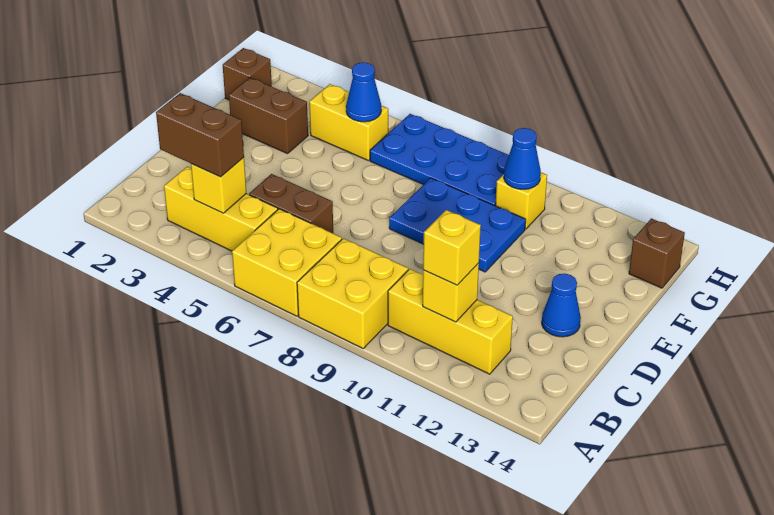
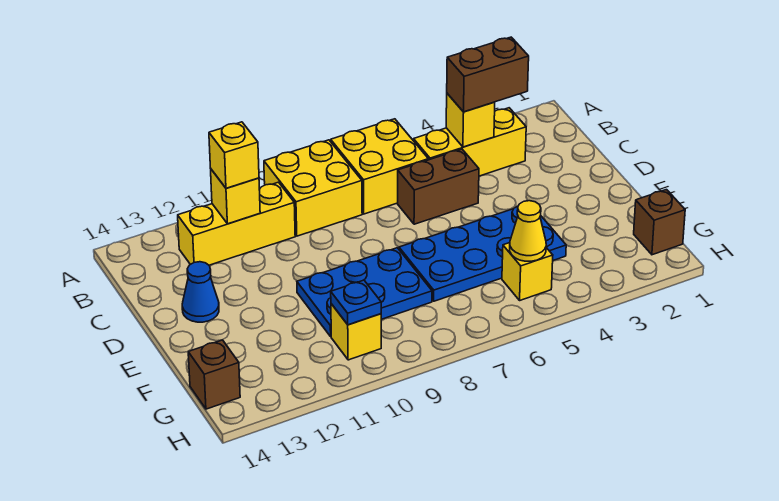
brown 1x2 brick [229,78,308,154] -> none
yellow 1x2 brick [309,84,388,161] -> yellow 1x1 brick [502,243,553,300]
blue 1x1 cone [346,62,381,122] -> yellow 1x1 cone [510,201,546,261]
blue 2x4 plate [370,114,509,206] -> blue 2x4 plate moved to [399,206,566,301]
blue 1x1 cone [504,128,541,189] -> blue 1x1 plate [331,280,381,325]

